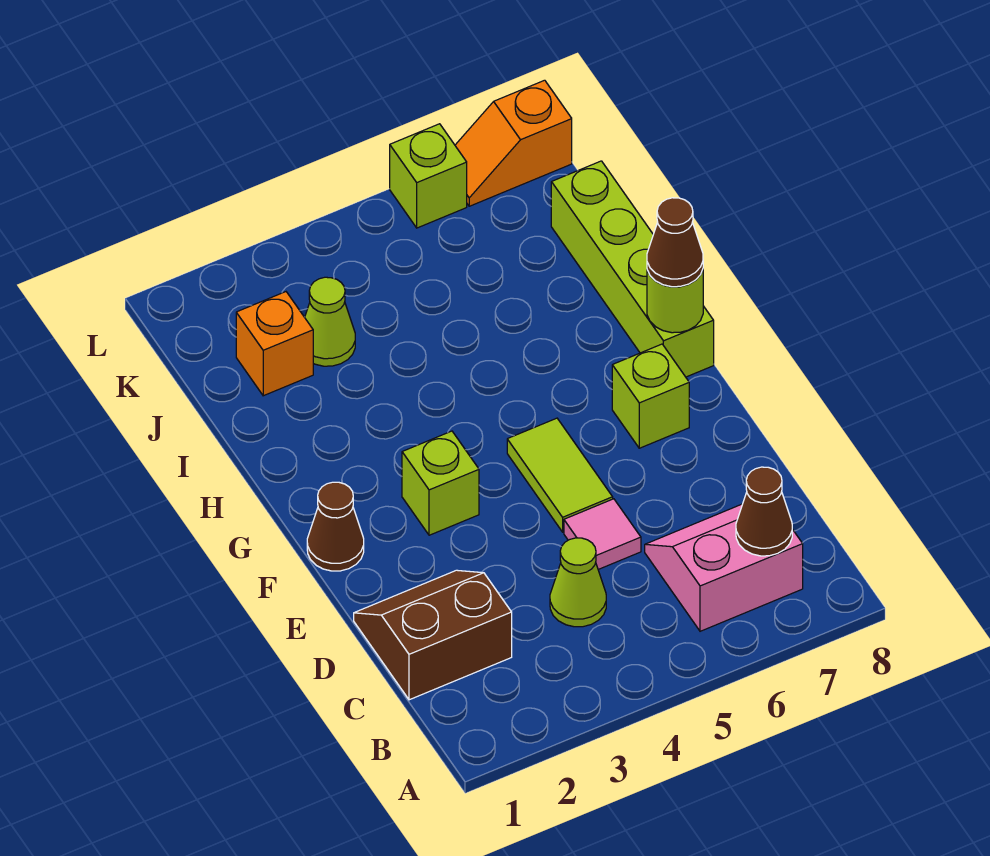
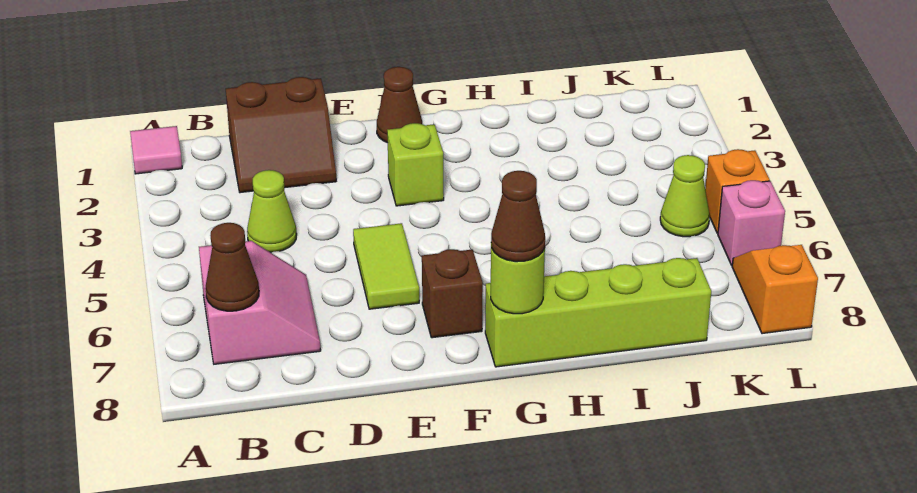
brown 2x2 slope [354,570,512,700] -> brown 2x2 slope turned to [226,77,336,193]
pink 1x1 tile [564,499,641,569] -> pink 1x1 tile moved to [130,126,182,174]
lime 1x2 tile [507,418,613,532] -> lime 1x2 tile turned to [353,223,419,309]
lime 1x1 brick [612,344,689,448] -> brown 1x1 brick [422,249,483,338]
orange 1x1 brick [236,292,313,396] -> orange 1x1 brick moved to [705,149,770,233]
lime 1x1 cone [305,277,355,366] -> lime 1x1 cone moved to [660,155,710,237]
lime 1x1 brick [390,124,467,228] -> pink 1x1 brick [718,180,785,265]

